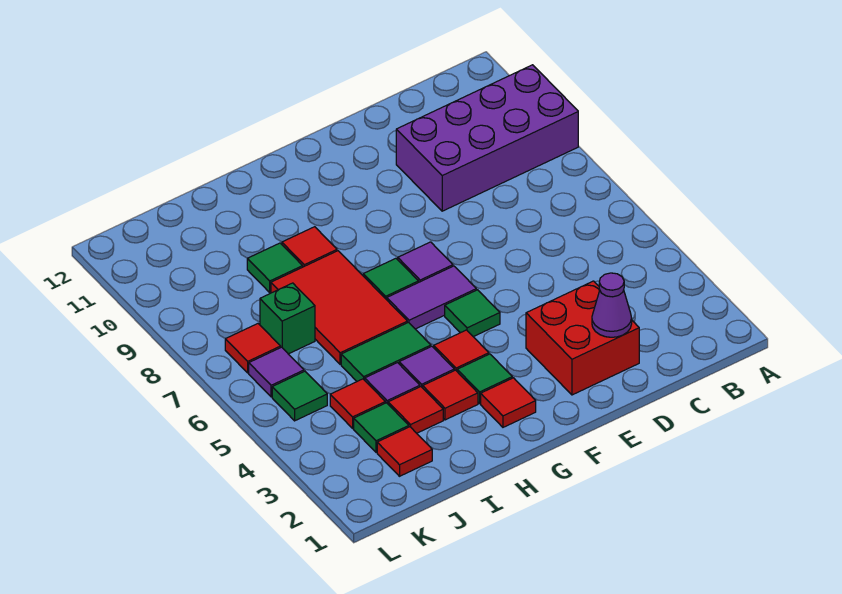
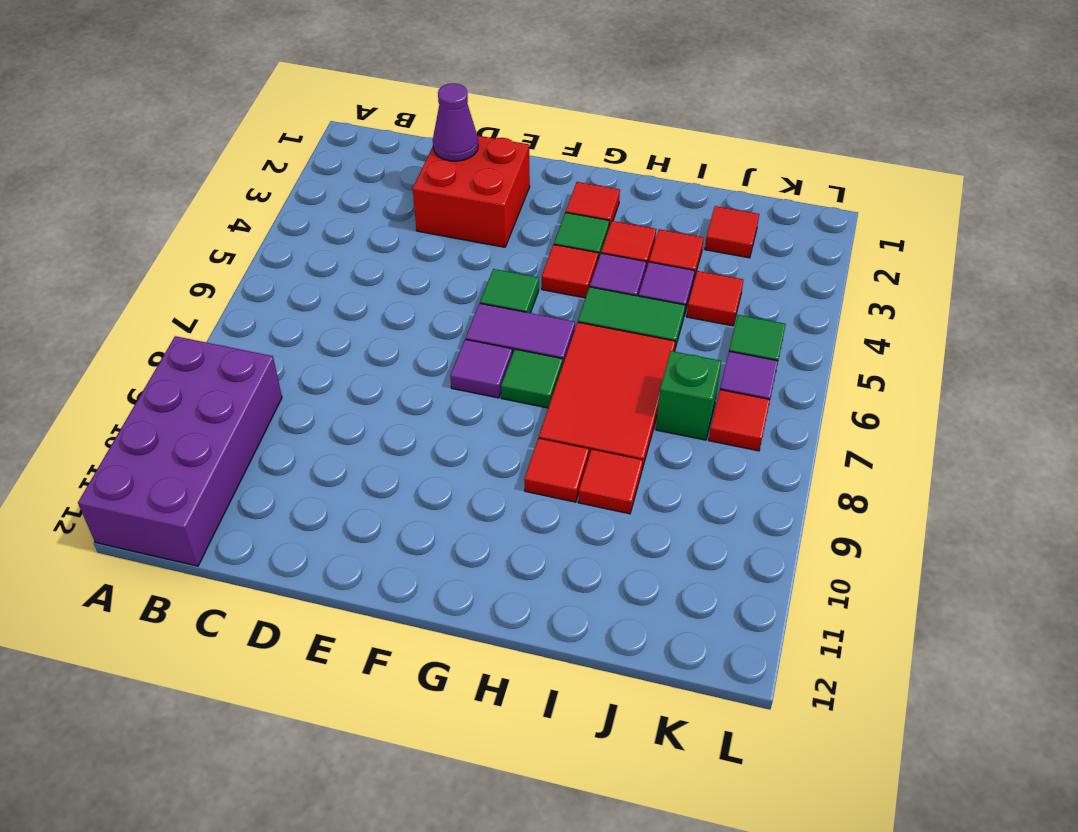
purple 2x4 brick [396,65,578,211] -> purple 2x4 brick turned to [78,336,282,566]
green 1x1 tile [247,243,303,292] -> red 1x1 tile [578,449,643,514]
green 1x1 tile [354,403,409,452] -> none

